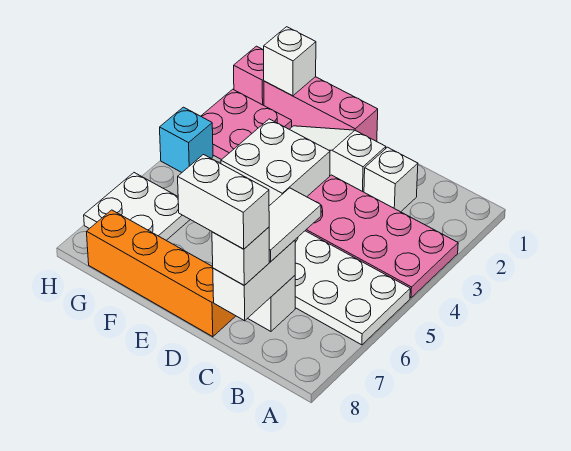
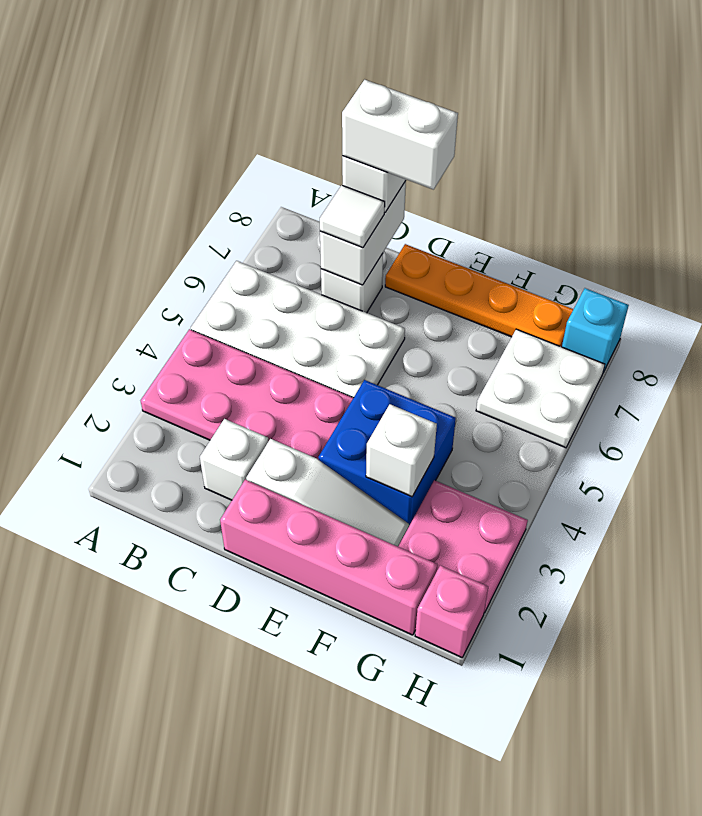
white 1x2 tile [269,188,321,261] -> white 1x1 tile [320,185,385,248]
orange 1x4 brick [86,210,235,337] -> orange 1x4 plate [385,244,573,347]
pink 1x3 brick [264,77,378,142] -> pink 1x4 brick [220,480,437,635]
white 2x2 brick [221,119,330,206] -> blue 2x2 brick [318,380,456,525]
white 1x1 brick [264,27,316,96] -> white 1x1 brick moved to [366,404,437,497]
cyan 1x1 brick [160,107,213,172] -> cyan 1x1 brick moved to [562,288,629,372]

